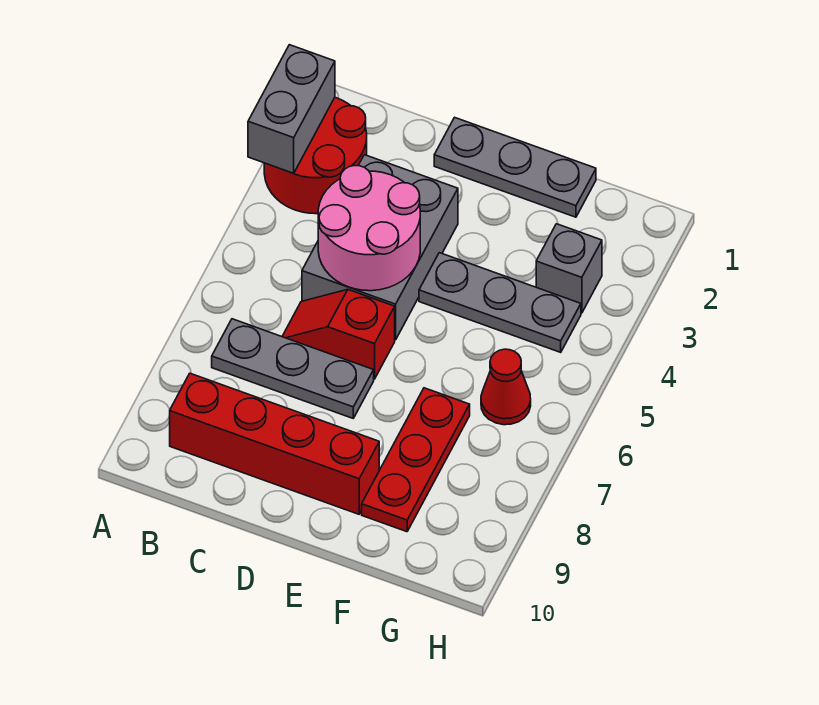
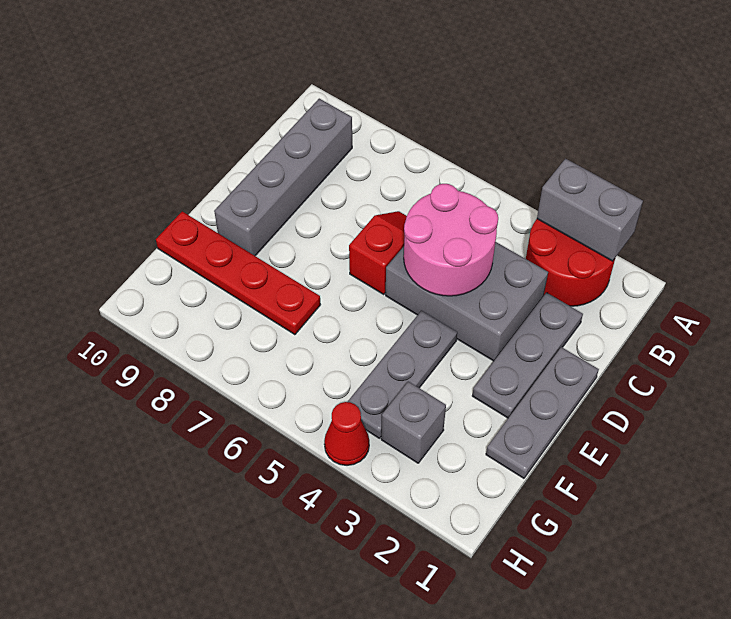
grey 1x3 plate [212,319,374,418] -> grey 1x3 plate moved to [472,293,583,418]
red 1x4 brick [170,373,379,514] -> grey 1x4 brick [214,99,352,256]
red 1x3 plate [362,388,470,532] -> red 1x4 plate [156,211,321,335]
red 1x1 cone [481,349,531,425] -> red 1x1 cone moved to [324,402,369,465]

